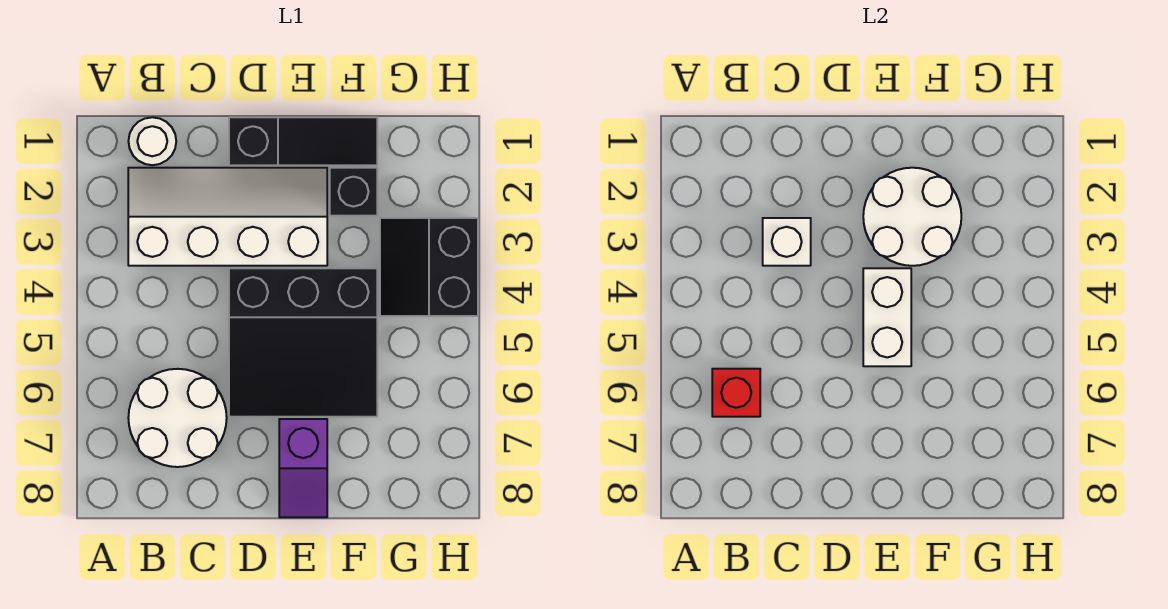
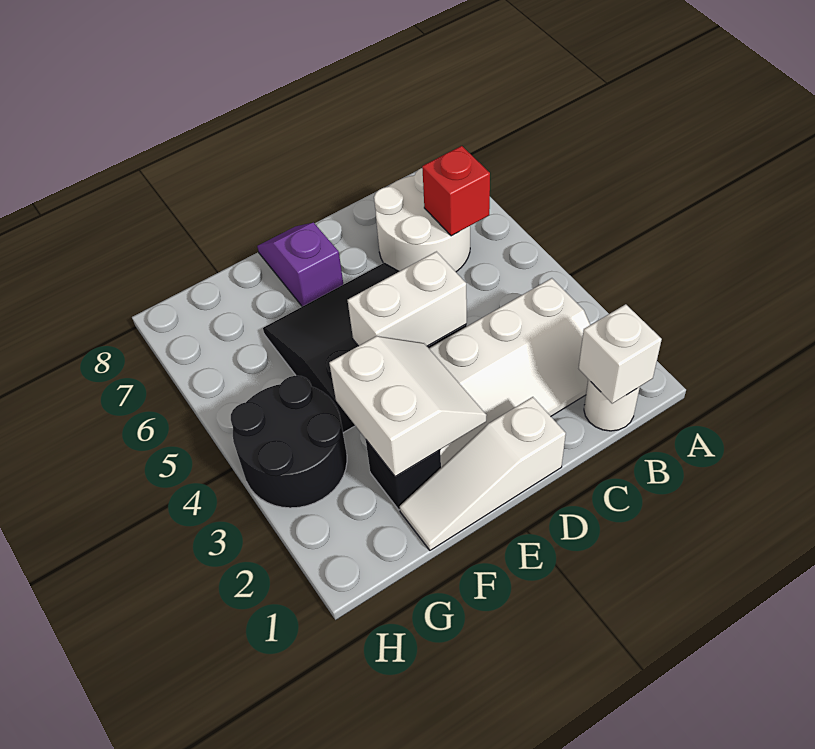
white 1x1 brick [763,218,811,266] -> white 1x1 brick moved to [579,304,662,404]
black 1x3 slope [229,117,377,165] -> white 1x3 slope [400,397,566,550]
white 2x2 round brick [863,168,961,266] -> white 2x2 slope [329,336,487,477]
white 1x2 brick [863,268,911,366] -> white 1x2 brick turned to [347,252,467,346]
black 2x2 slope [380,218,478,316] -> black 2x2 round brick [231,376,347,508]

